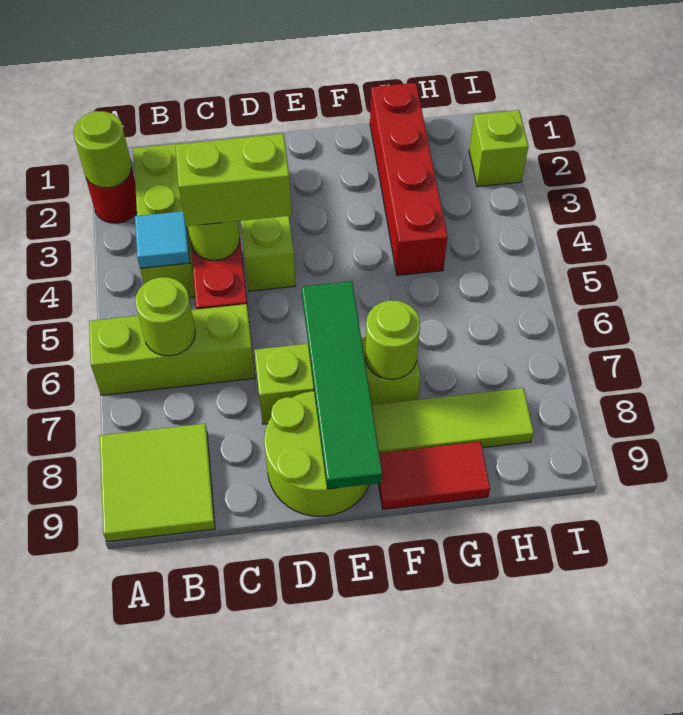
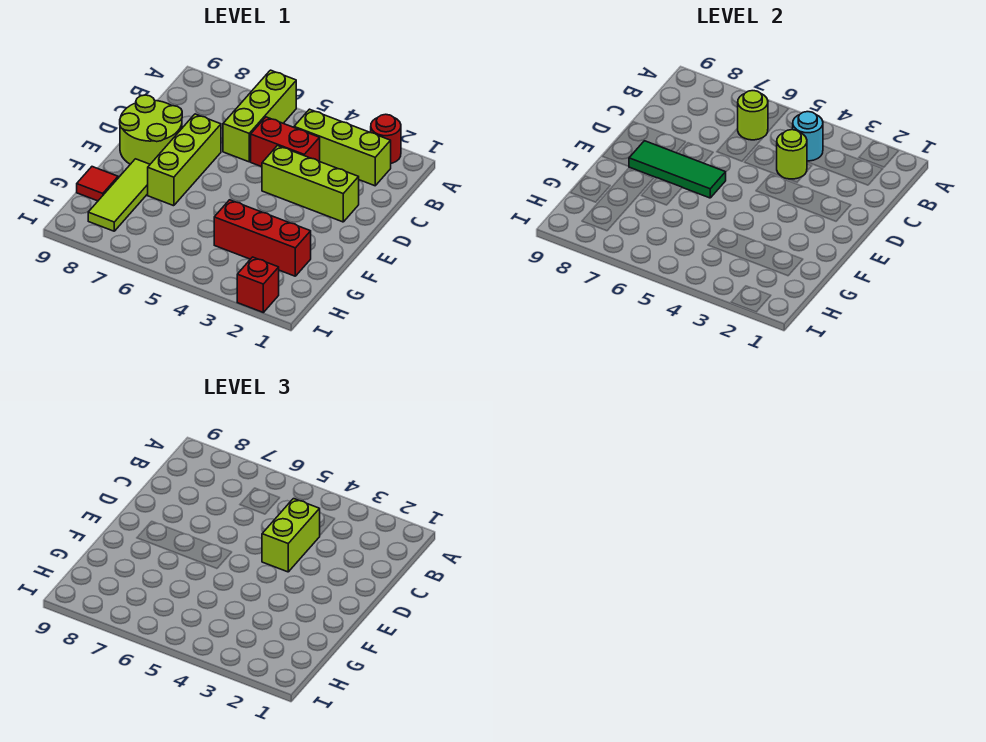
lime 1x1 round brick [73,111,132,188] -> none
lime 2x2 tile [100,424,215,542] -> none
cyan 1x1 tile [135,211,190,268] -> cyan 1x1 round brick [793,112,823,161]
green 1x4 tile [302,281,382,489] -> green 1x3 tile [629,141,726,198]
lime 1x1 round brick [365,300,420,379] -> none
red 1x2 tile [378,441,490,509] -> red 1x1 tile [77,167,118,201]
red 1x4 brick [370,83,447,276] -> red 1x3 brick [214,200,311,276]
lime 1x1 brick [469,110,529,187] -> red 1x1 brick [237,257,279,312]

